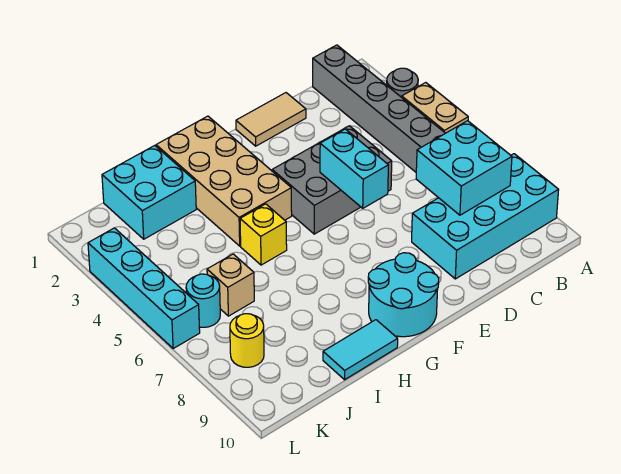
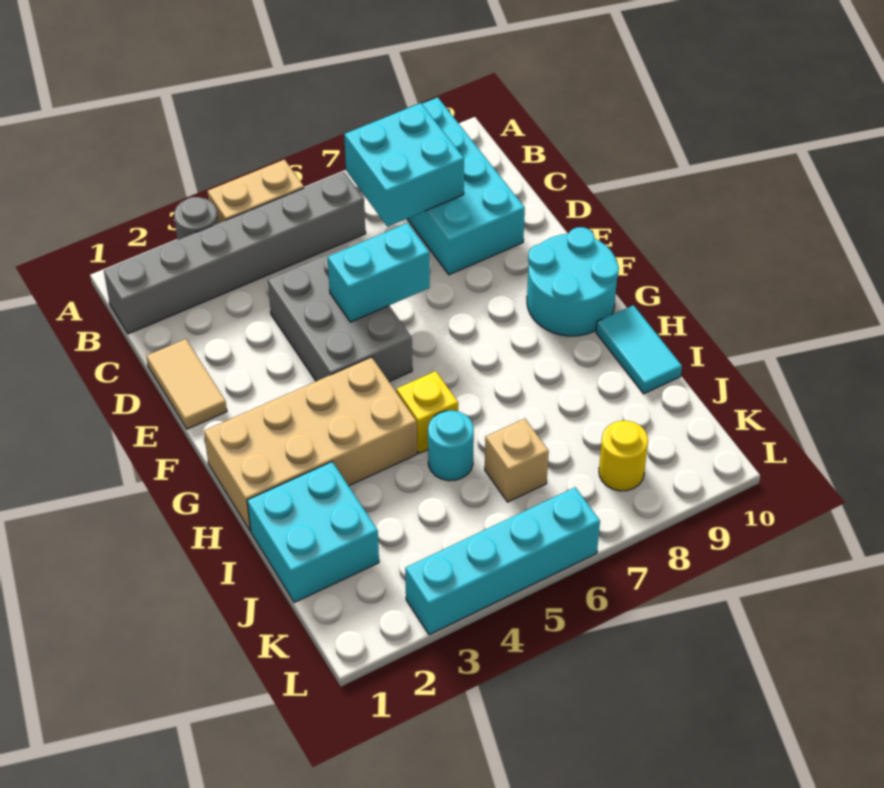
cyan 1x1 round brick [186,274,220,327] -> cyan 1x1 round brick moved to [428,411,474,481]

